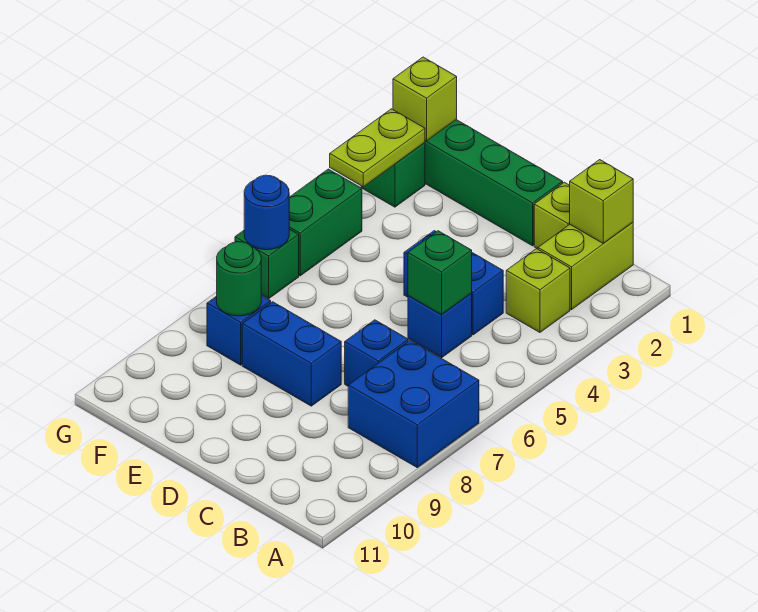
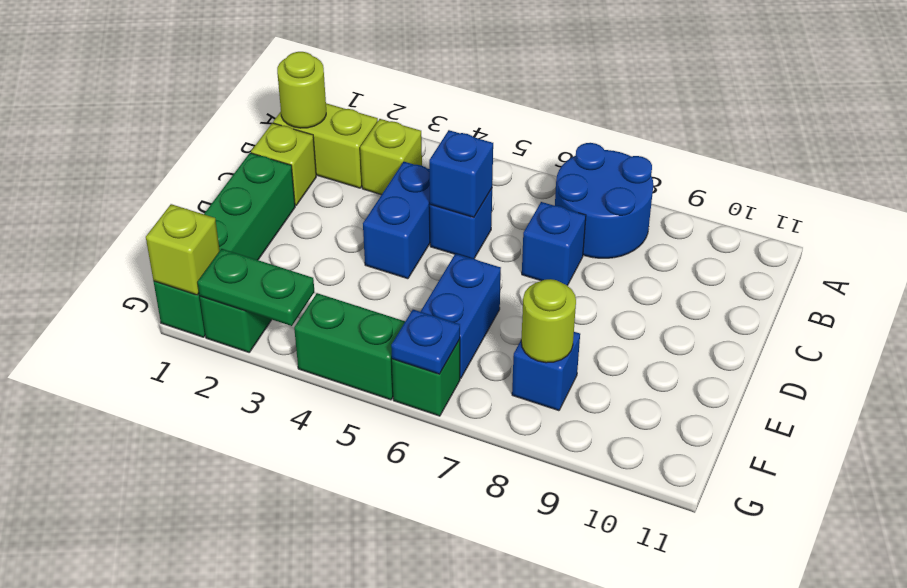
blue 2x2 brick [348,340,479,468] -> blue 2x2 round brick [555,143,653,258]
lime 1x1 brick [570,160,633,243] -> lime 1x1 round brick [277,52,326,128]
green 1x1 brick [408,231,472,315] -> blue 1x1 brick [429,130,493,217]
blue 1x2 brick [242,302,341,406] -> blue 1x2 brick moved to [421,254,501,379]
green 1x1 round brick [217,242,261,316] -> lime 1x1 round brick [521,279,576,363]
lime 1x2 plate [330,109,425,187] -> green 1x2 plate [198,249,314,326]
blue 1x1 round brick [244,175,289,250] -> blue 1x1 plate [391,310,460,374]

